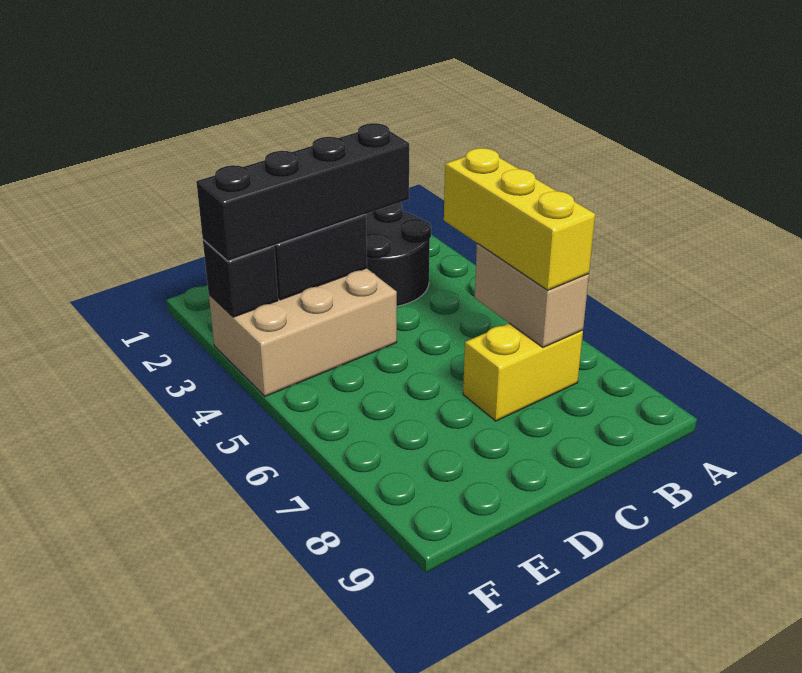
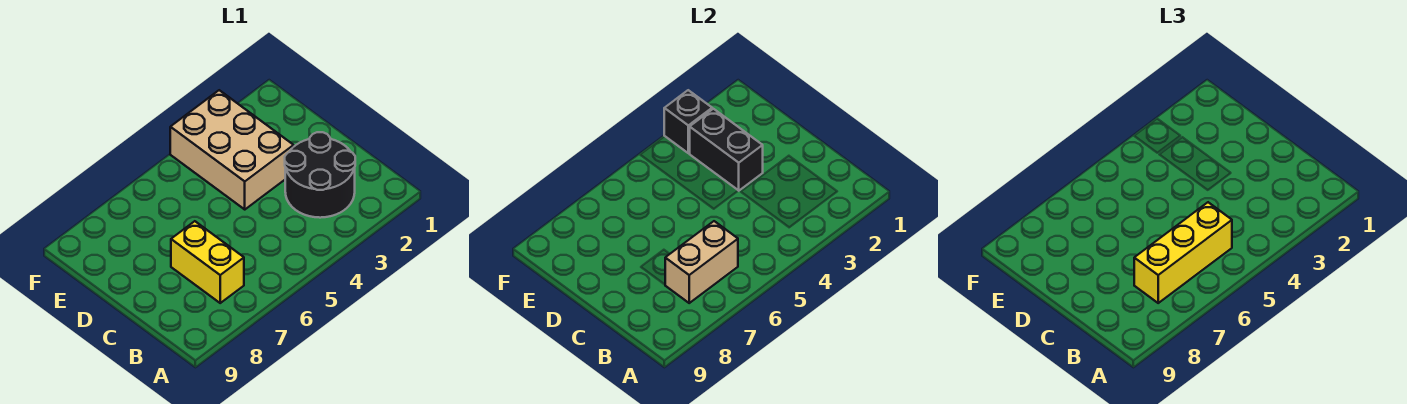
black 1x4 brick [196,123,409,261] -> none

